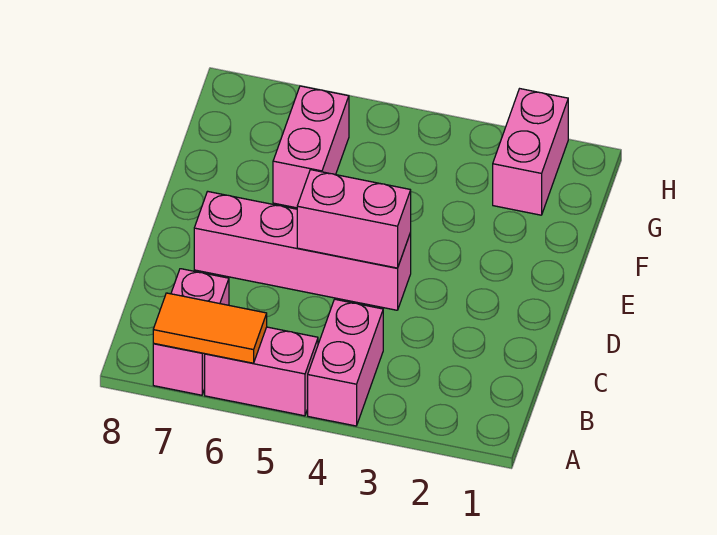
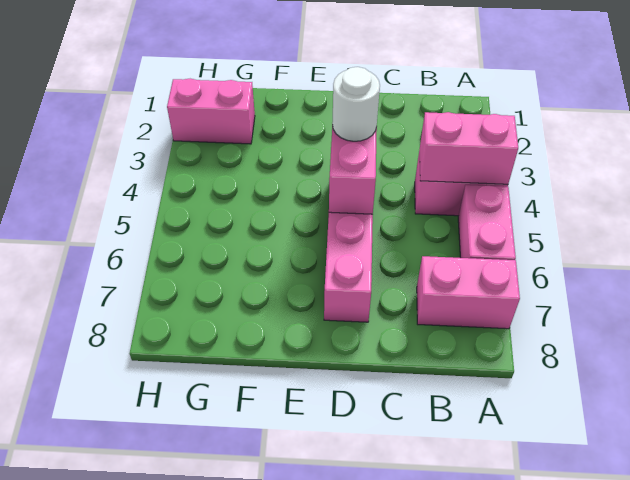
orange 1x2 tile [153,293,267,363] -> none
none -> white 1x1 round brick [332,67,380,141]
pink 1x2 brick [273,86,349,208] -> pink 1x2 brick moved to [420,112,518,184]

